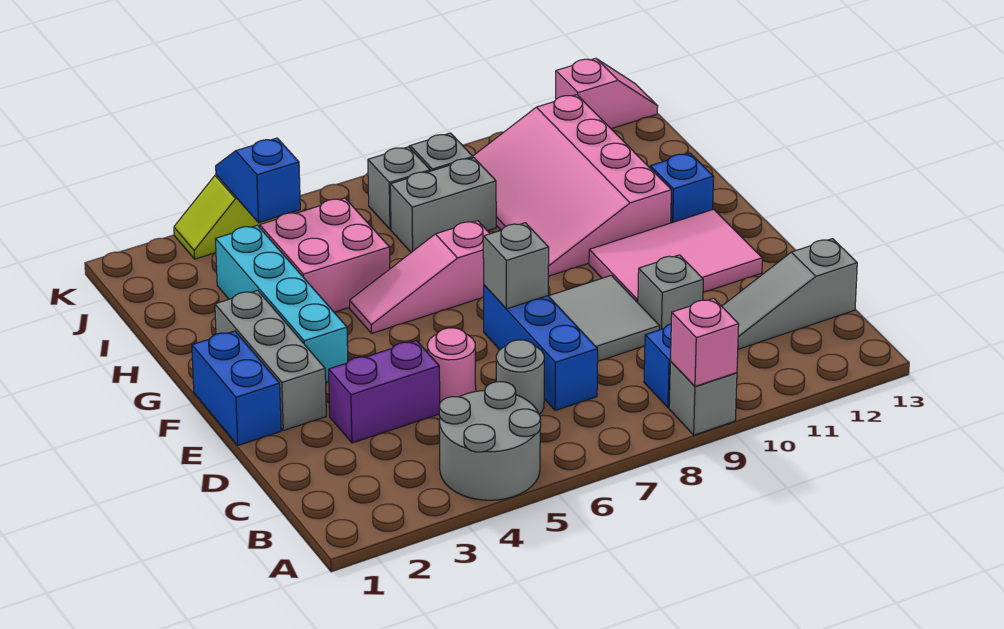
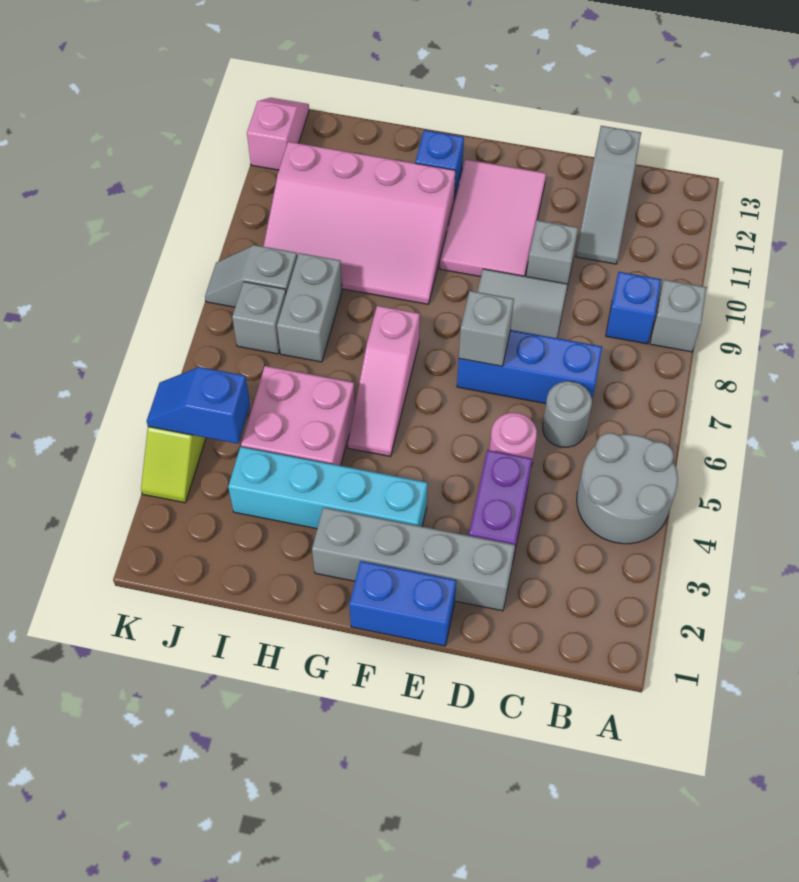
pink 1x1 brick [671,298,739,386] -> none
grey 1x3 brick [215,290,326,431] -> grey 1x4 brick [312,507,515,611]

